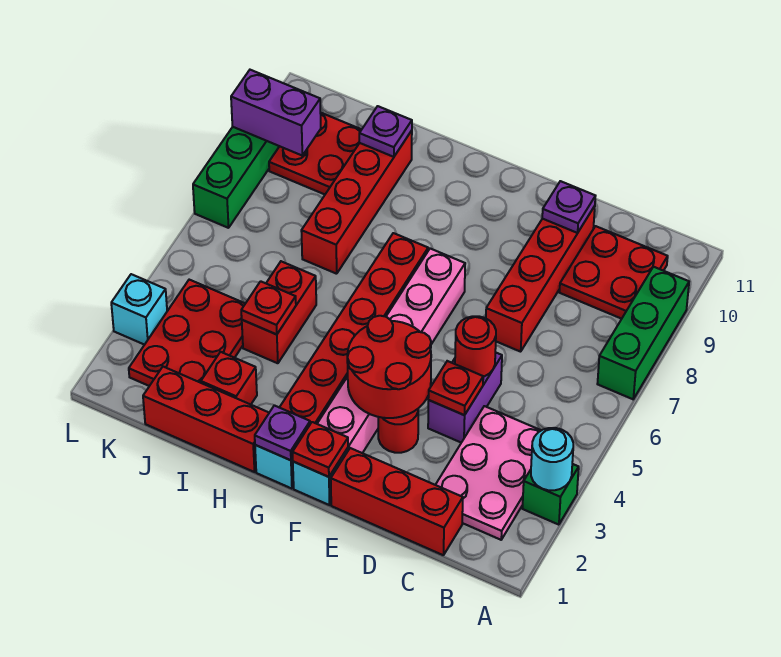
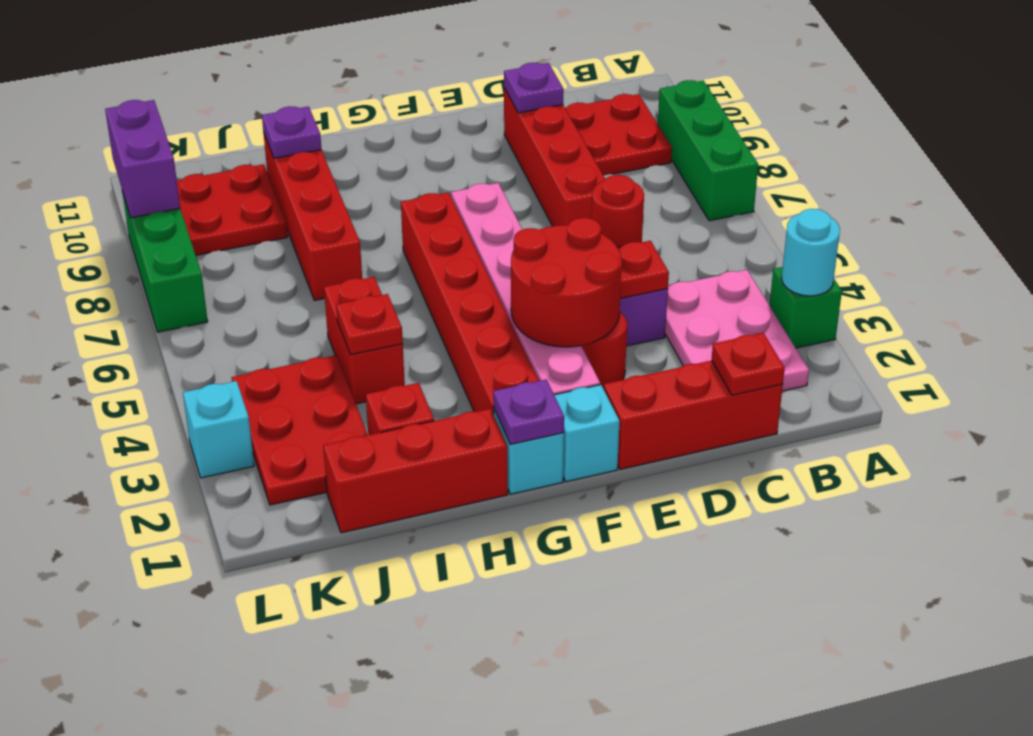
red 1x1 plate [292,422,348,477] -> red 1x1 plate moved to [712,333,785,395]
purple 1x2 brick [231,70,321,155] -> purple 1x2 brick turned to [105,100,180,218]

